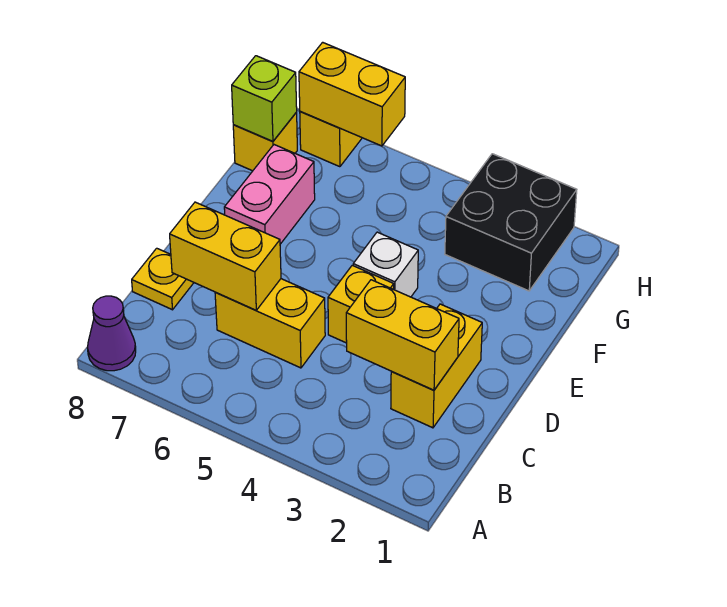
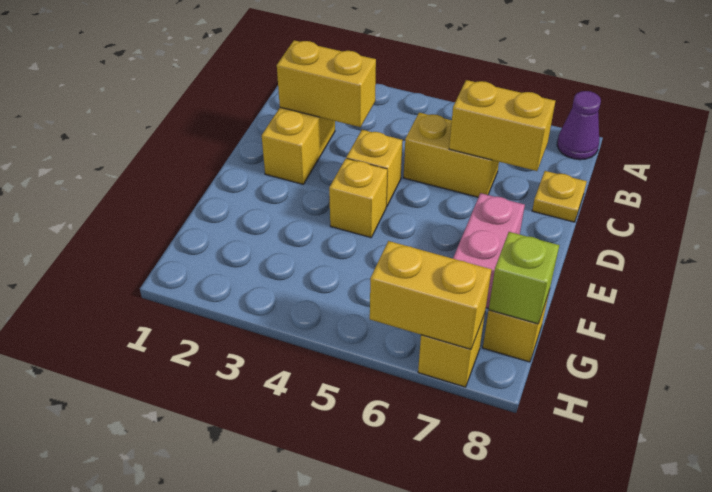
white 1x1 brick [353,232,418,297] -> yellow 1x1 brick [329,159,387,238]
black 2x2 brick [445,154,577,291] -> none

